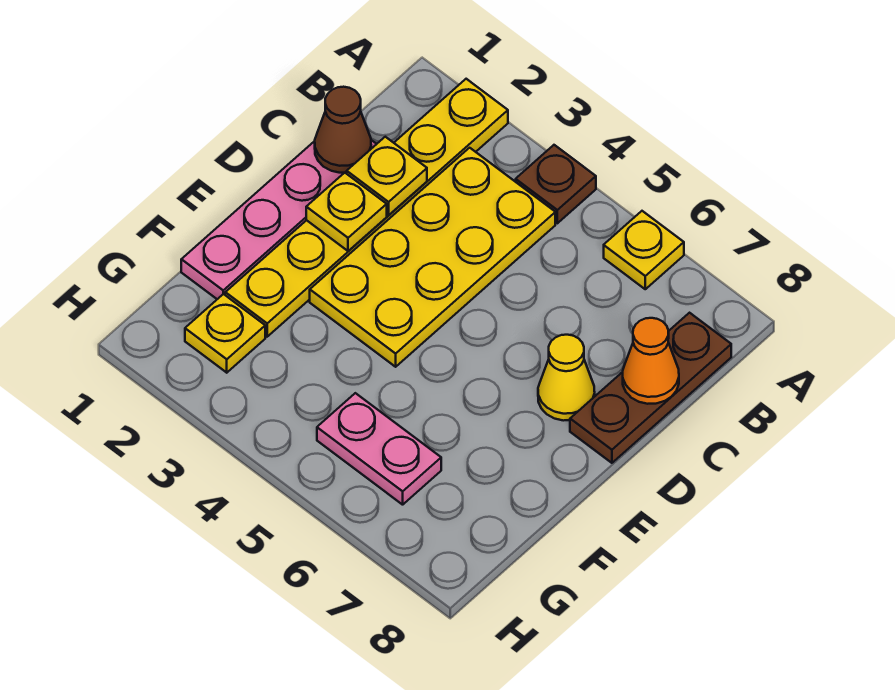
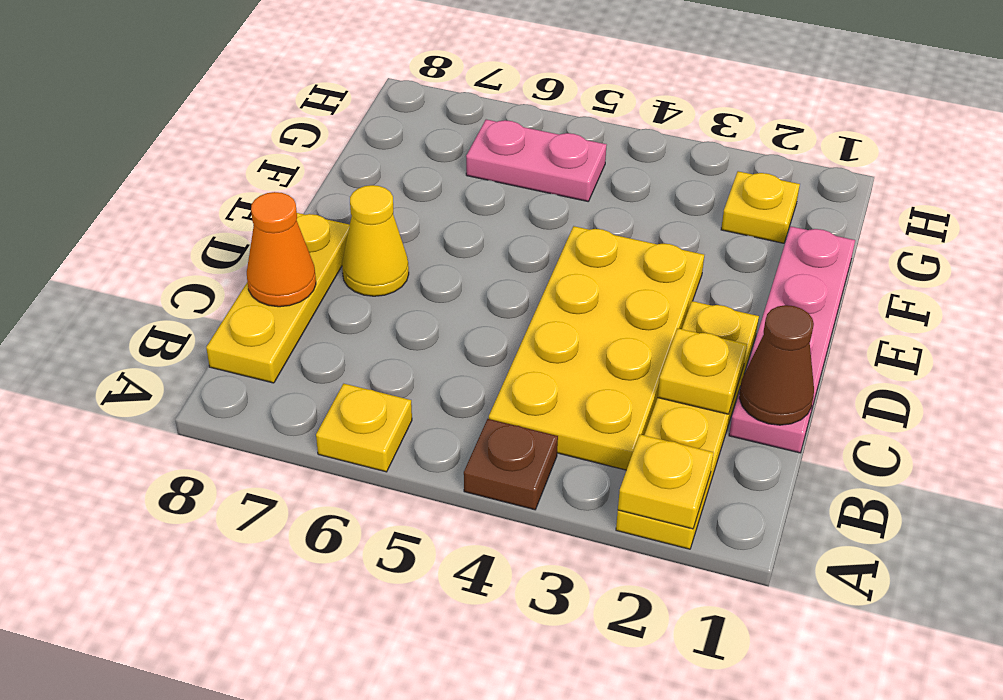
yellow 1x6 plate [225,79,508,337] -> yellow 1x4 plate [616,301,759,549]
brown 1x3 plate [570,313,731,463] -> yellow 1x3 plate [206,213,350,383]
yellow 1x1 plate [306,173,387,251] -> yellow 1x1 plate moved to [618,434,714,529]

